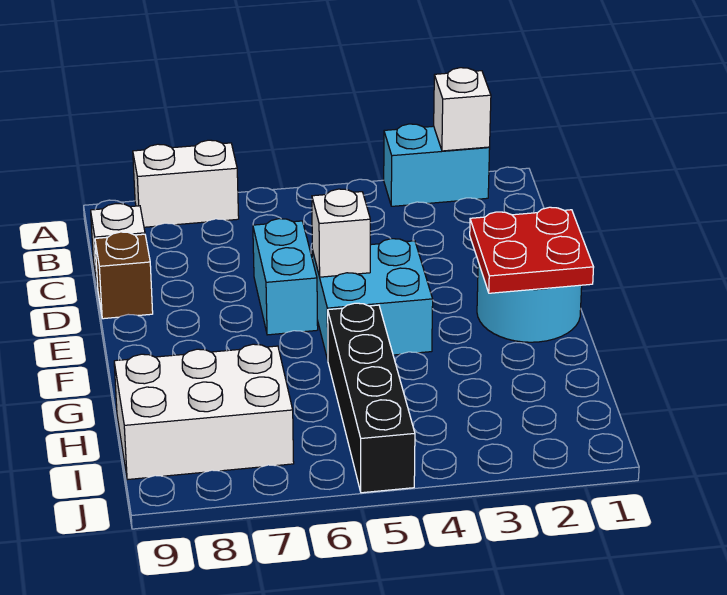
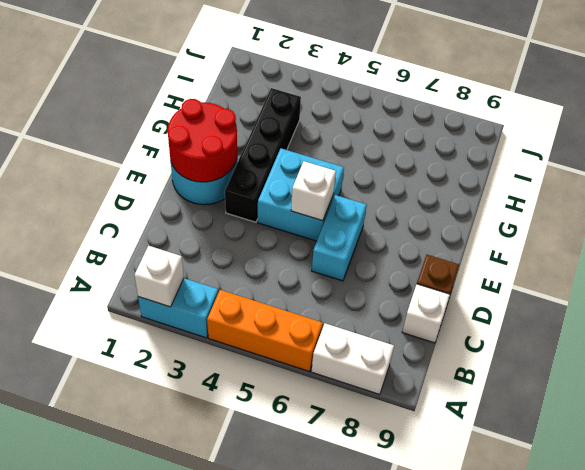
none -> orange 1x3 brick [207,290,323,372]
red 2x2 plate [470,207,594,293] -> red 2x2 round brick [168,99,237,182]
black 1x4 brick [328,303,415,493] -> black 1x4 brick moved to [225,88,301,222]
white 2x3 brick [114,344,294,480] -> none

